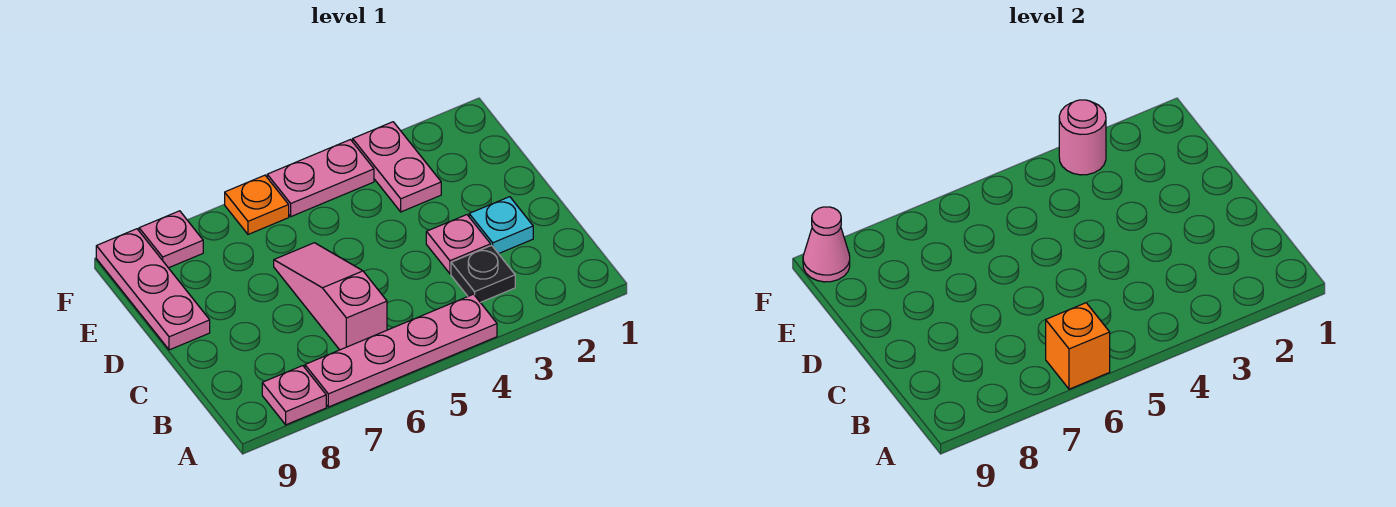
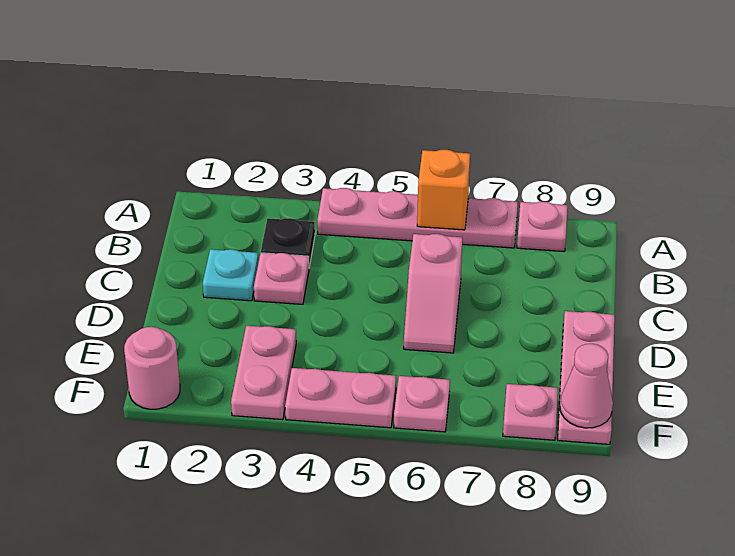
pink 1x3 slope [274,243,387,350] -> pink 1x2 slope [404,234,463,353]
pink 1x1 round brick [1059,100,1106,175] -> pink 1x1 round brick moved to [124,327,180,409]
orange 1x1 plate [225,175,289,234] -> pink 1x1 plate [394,376,450,432]

